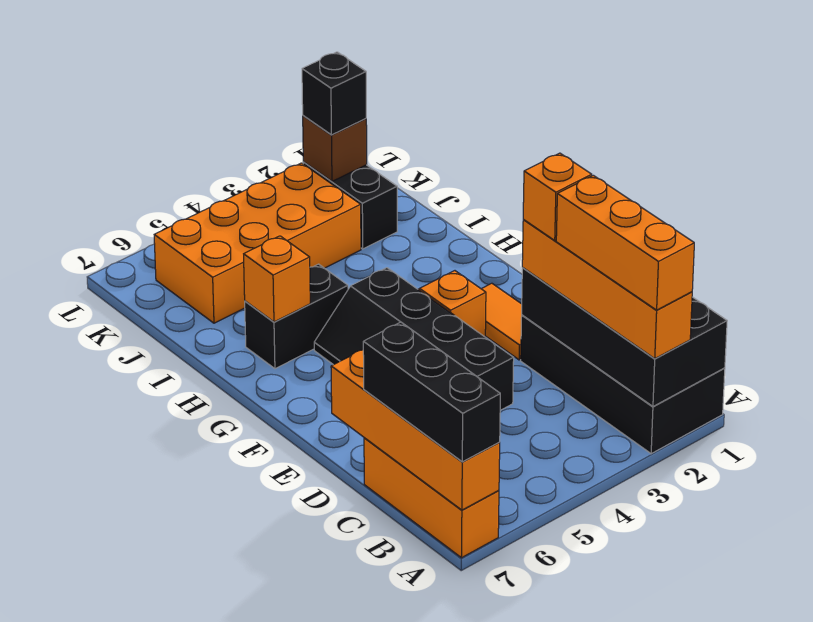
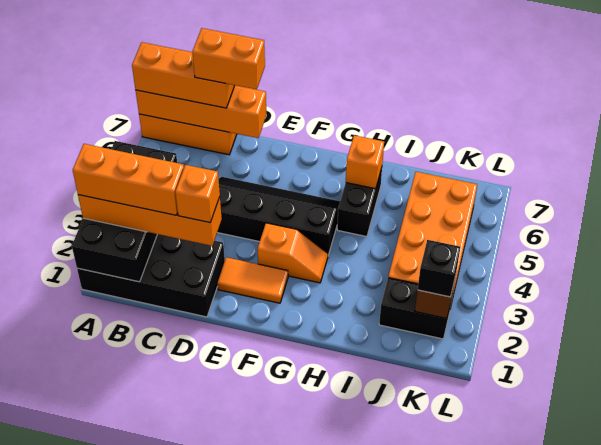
black 2x4 brick [522,268,727,406] -> black 2x4 brick turned to [72,141,177,282]
black 1x3 brick [363,322,500,462] -> orange 1x3 brick [132,42,235,108]
none -> orange 1x2 brick [192,28,265,90]

